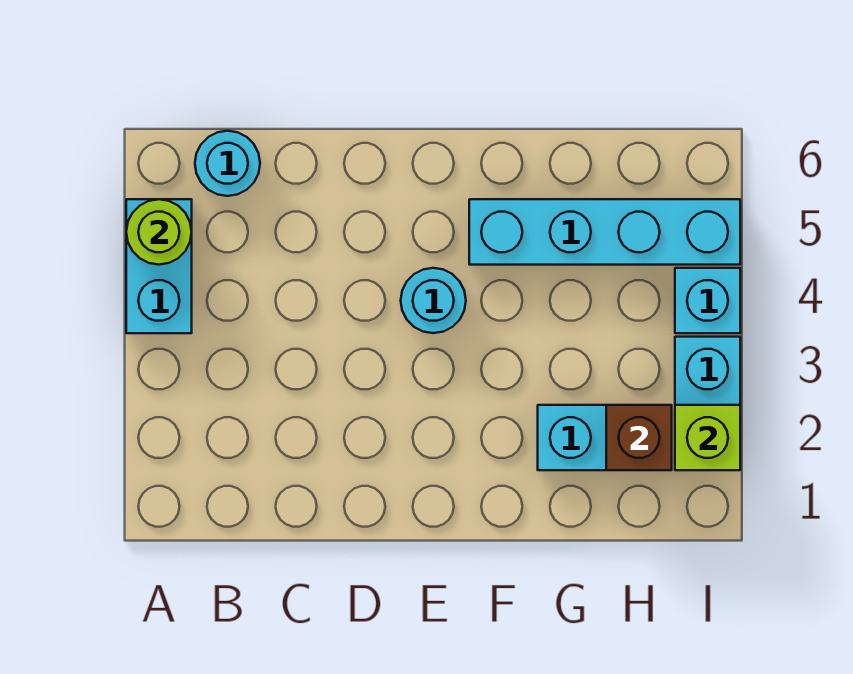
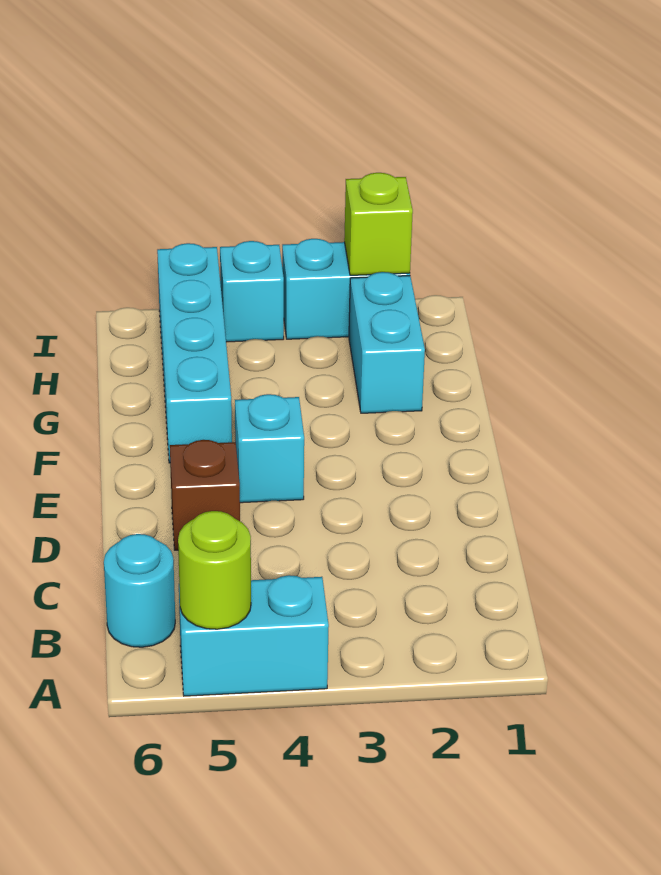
cyan 1x1 round brick [401,268,466,333] -> cyan 1x1 brick [235,394,304,503]
brown 1x1 brick [606,405,672,470] -> brown 1x1 brick moved to [170,440,240,550]

